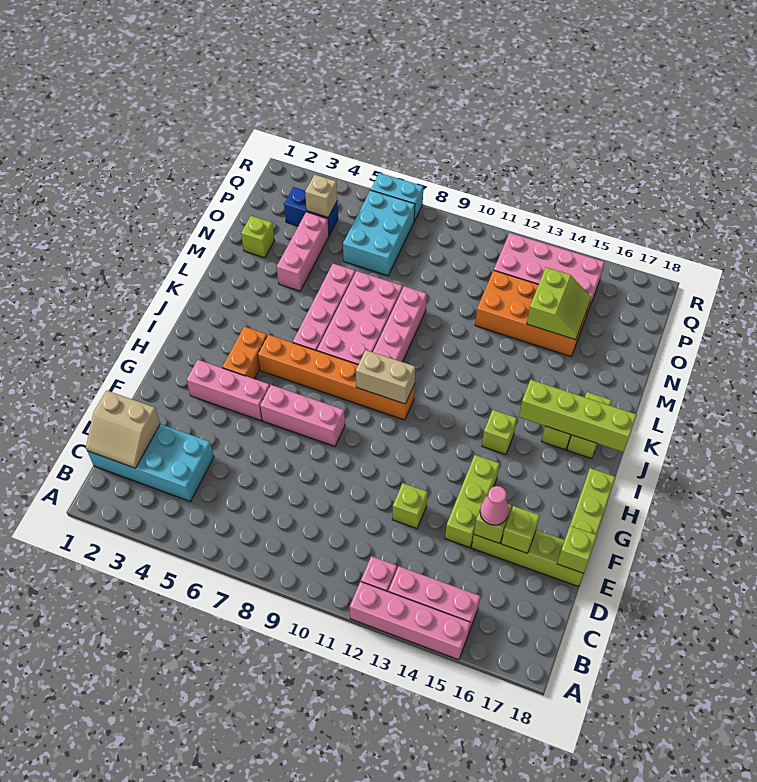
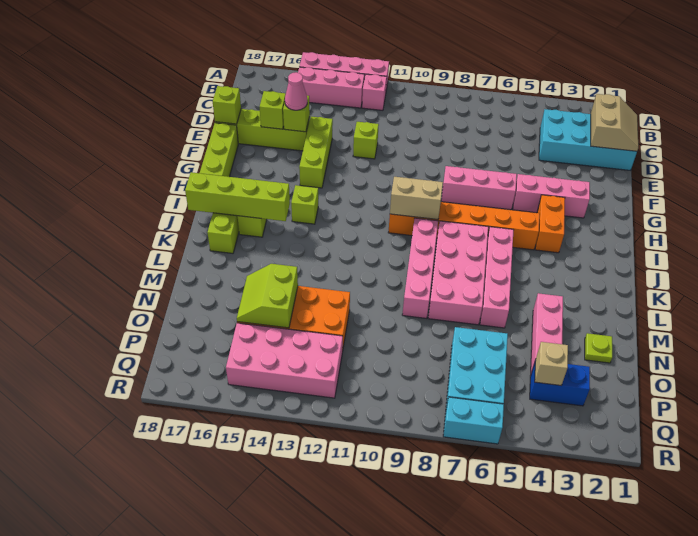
tan 2x2 slope [86,390,160,468] -> tan 2x2 slope turned to [591,94,638,151]
lime 1x1 brick [241,216,275,258] -> lime 1x1 plate [585,333,612,363]

